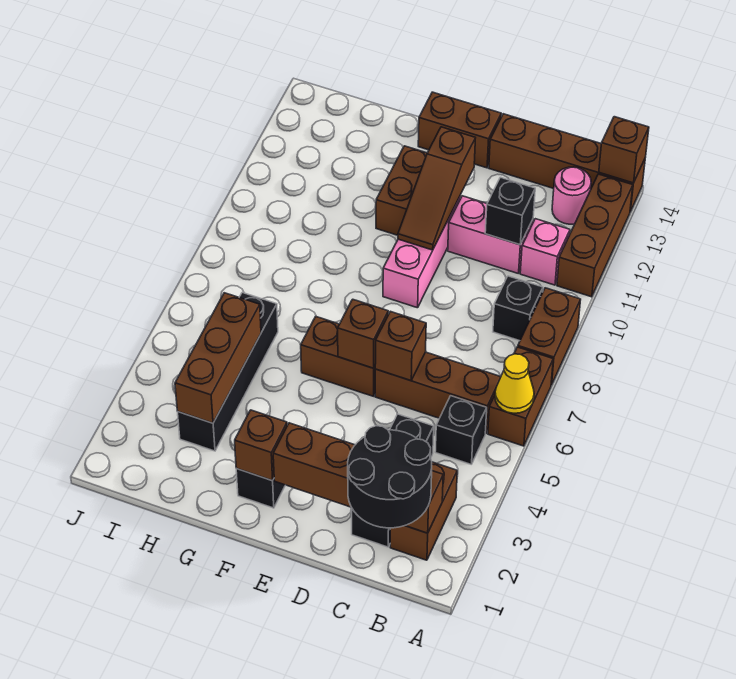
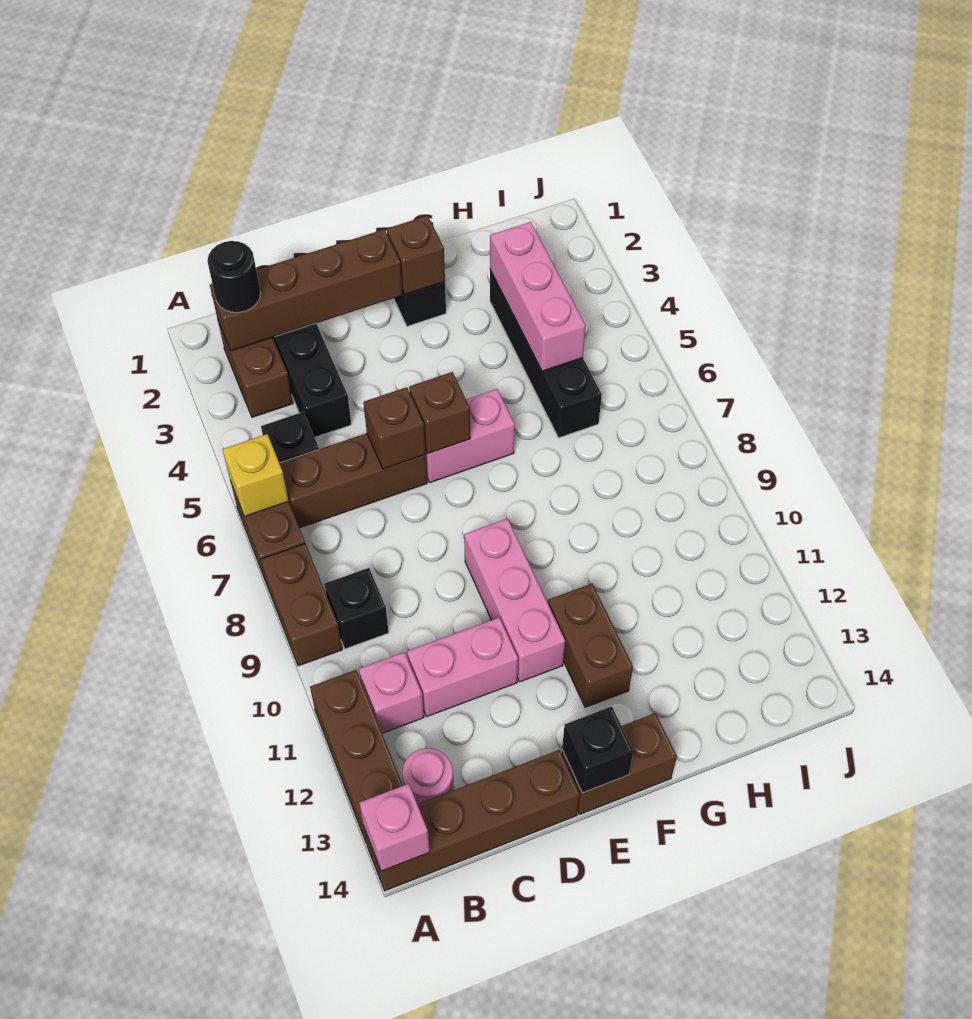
yellow 1x1 cone [495,354,534,413] -> yellow 1x1 brick [222,434,289,517]
brown 1x1 brick [599,117,649,183] -> pink 1x1 brick [359,784,430,871]
black 2x2 round brick [348,426,432,528] -> black 1x1 round brick [207,241,260,313]
black 1x1 brick [485,177,535,245] -> black 1x1 brick moved to [562,706,633,793]
brown 1x2 brick [301,317,375,396] -> pink 1x2 brick [425,389,515,483]
brown 1x3 slope [398,127,475,250] -> none
brown 1x3 brick [175,293,261,423] -> pink 1x3 brick [490,222,586,371]

